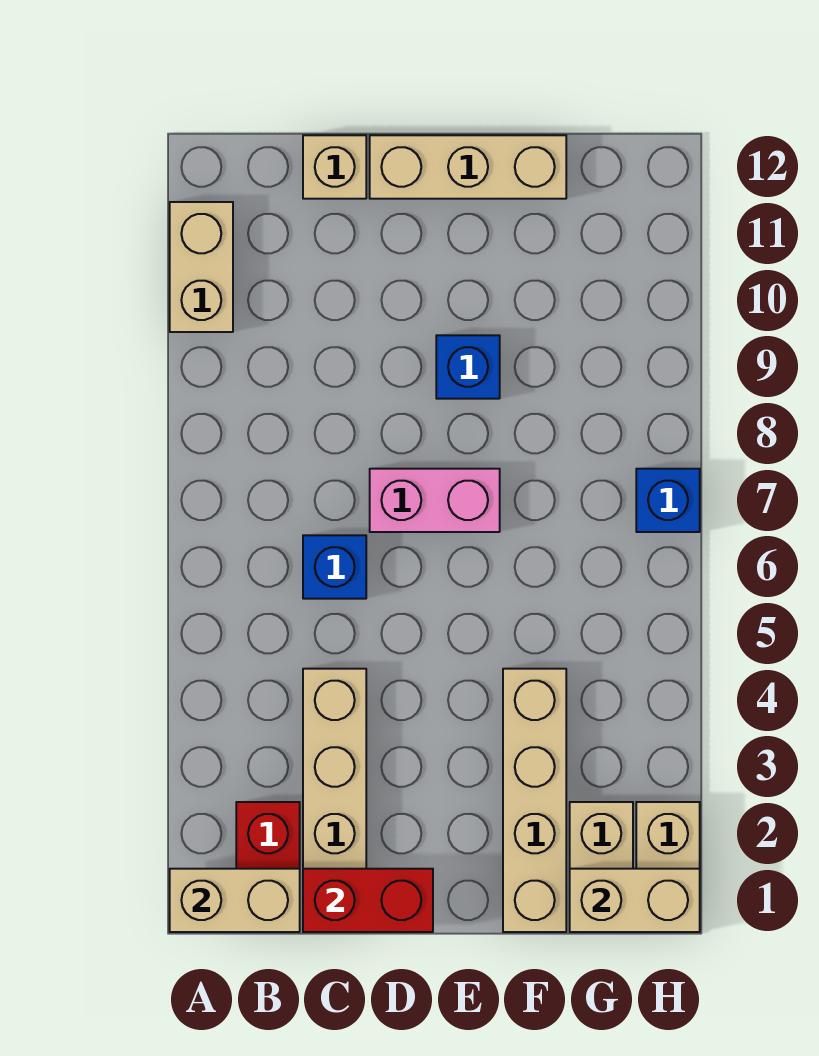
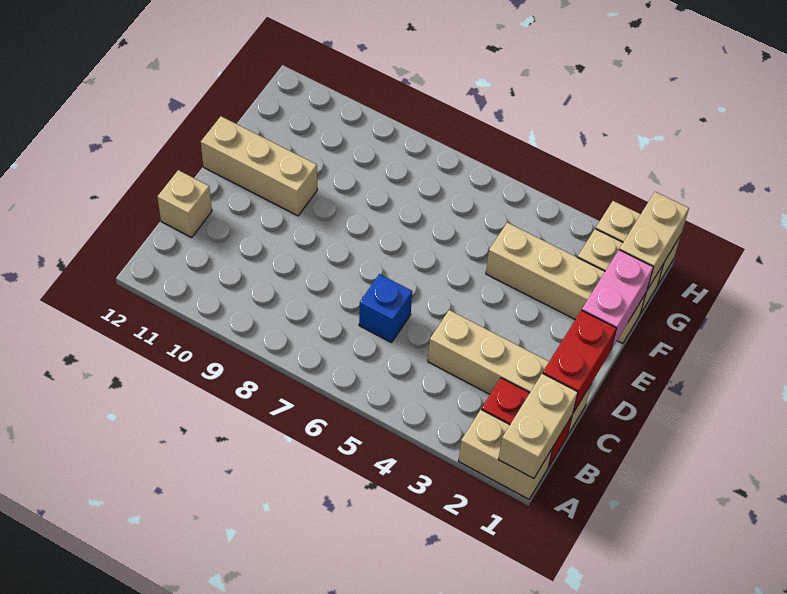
tan 1x2 brick [170,202,233,332] -> tan 1x2 brick moved to [459,410,553,499]
pink 1x2 brick [370,469,500,532] -> pink 1x2 brick moved to [582,250,653,350]
tan 1x3 brick [370,135,566,199] -> tan 1x3 brick turned to [201,116,317,216]
blue 1x1 brick [436,335,500,399] -> none
blue 1x1 brick [636,469,700,532] -> none

